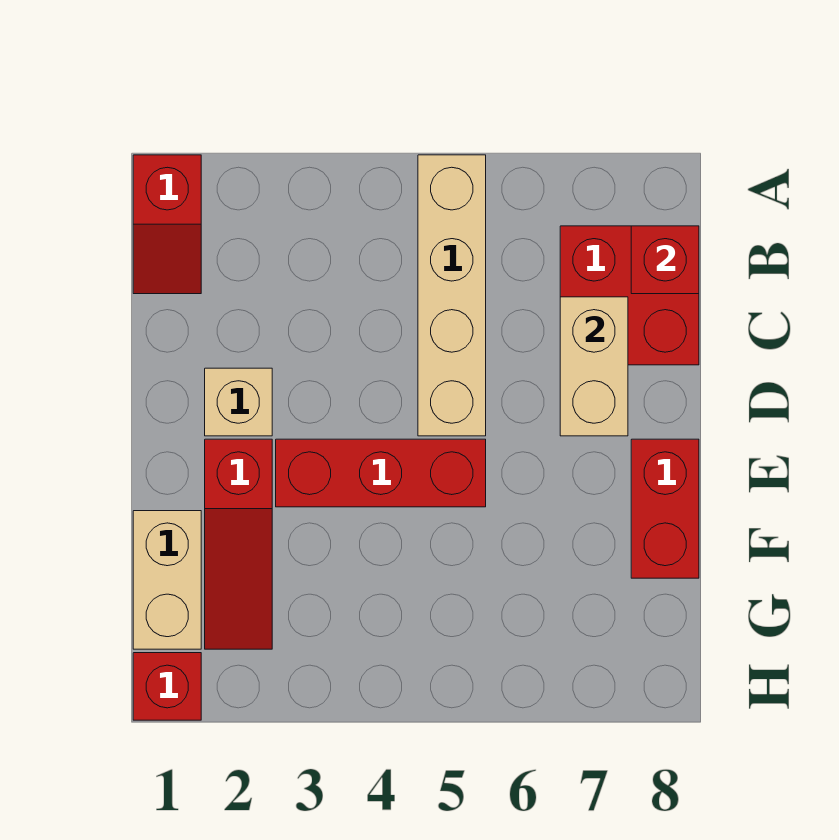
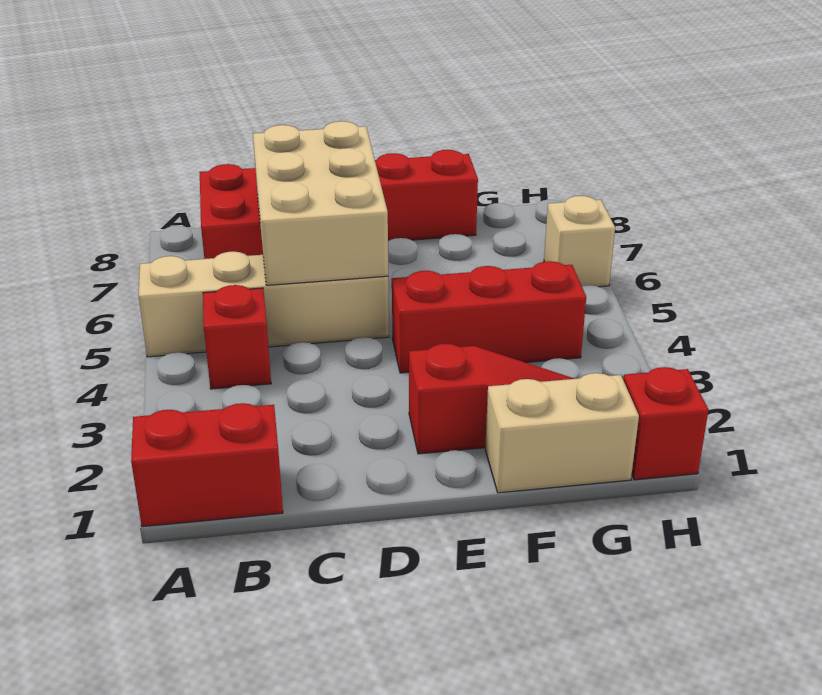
red 1x2 slope [133,155,201,294] -> red 1x2 brick [131,403,283,527]
red 1x1 brick [631,226,699,294] -> red 1x1 brick moved to [203,285,271,389]
tan 1x2 brick [560,297,628,436] -> tan 2x3 brick [253,121,388,285]
tan 1x1 brick [205,368,272,436] -> tan 1x1 brick moved to [544,196,615,287]
red 1x3 brick [276,439,486,507] -> red 1x3 brick turned to [392,261,586,373]

